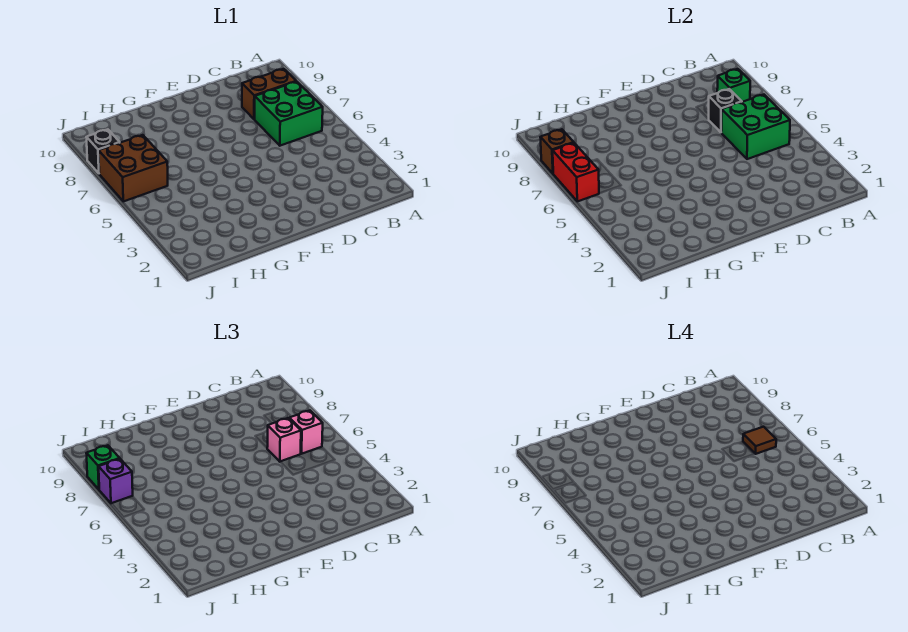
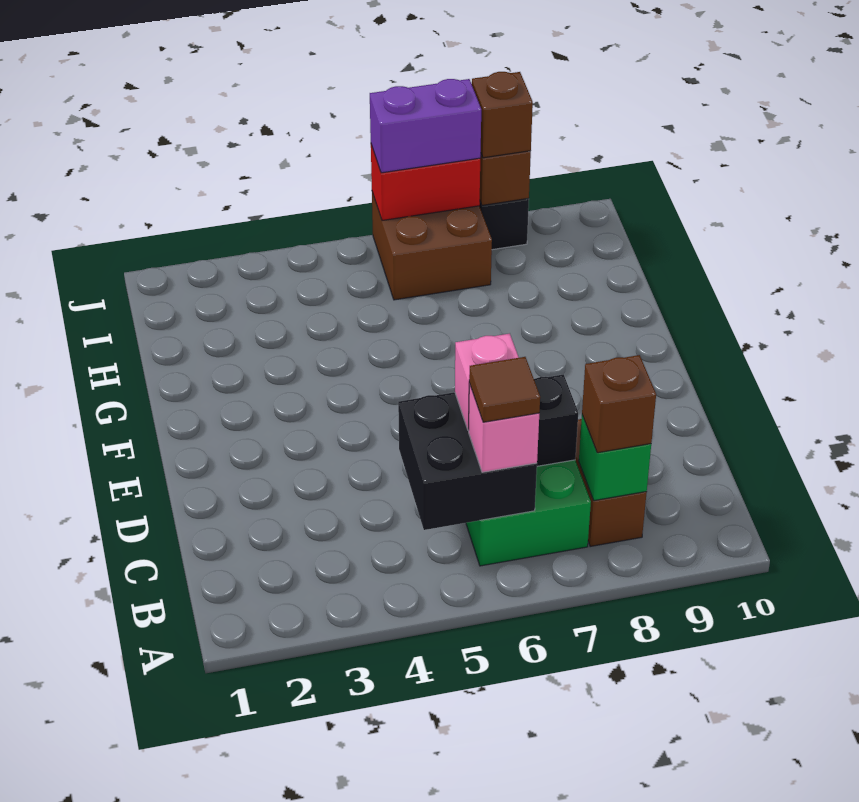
green 2x2 brick [721,95,790,159] -> black 2x2 brick [398,392,537,530]
none -> brown 1x1 brick [582,355,656,453]
purple 1x1 brick [99,459,133,504] -> purple 1x2 brick [370,79,481,173]
green 1x1 brick [86,445,120,489] -> brown 1x1 brick [472,72,533,158]

